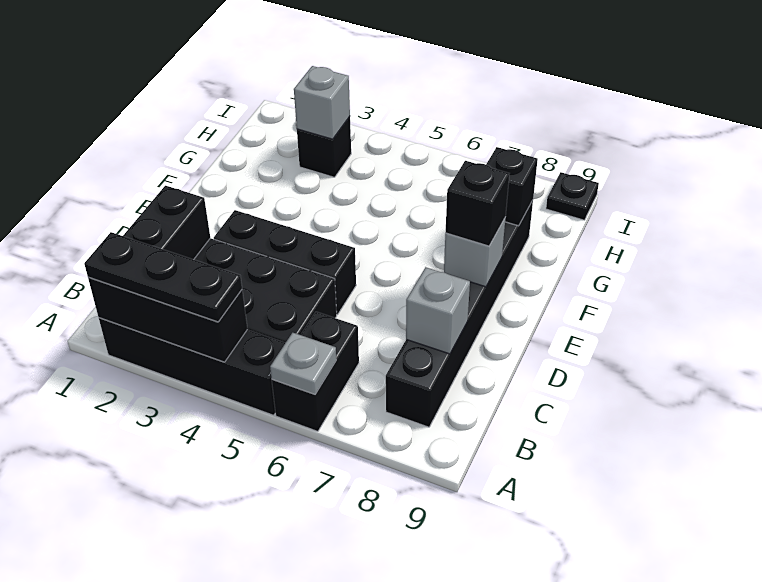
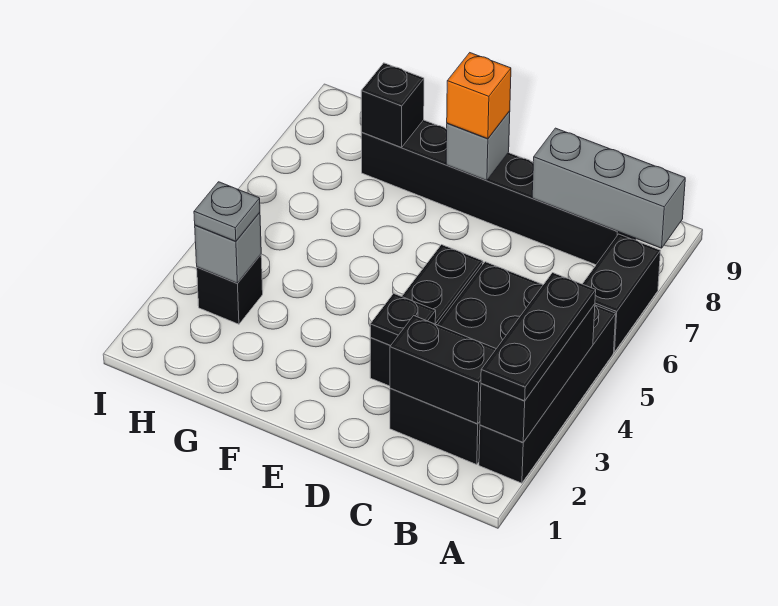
black 1x2 brick [272,312,359,431] -> black 1x2 brick turned to [583,234,660,352]
grey 1x1 plate [270,333,336,394] -> grey 1x1 plate moved to [194,182,260,242]
grey 1x1 brick [406,267,470,354] -> grey 1x3 brick [532,128,685,248]
black 1x1 brick [445,161,509,246] -> orange 1x1 brick [447,53,511,139]
black 1x1 plate [546,172,599,220] -> black 1x1 plate moved to [370,293,436,345]

